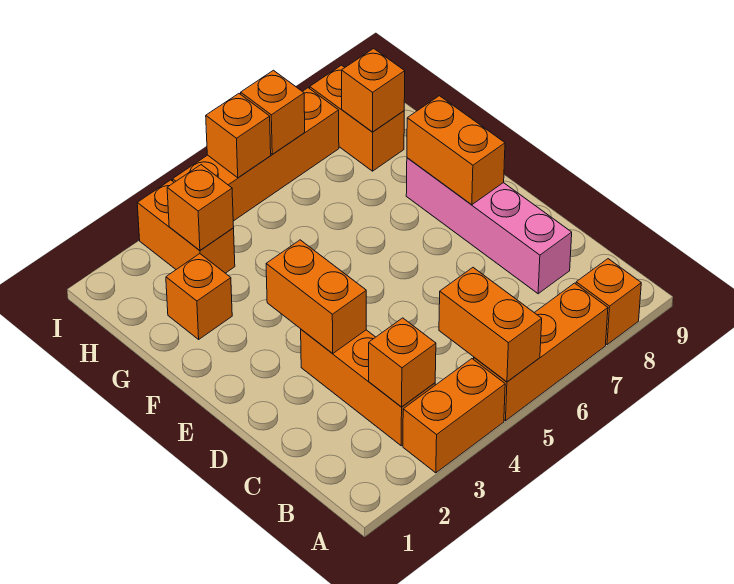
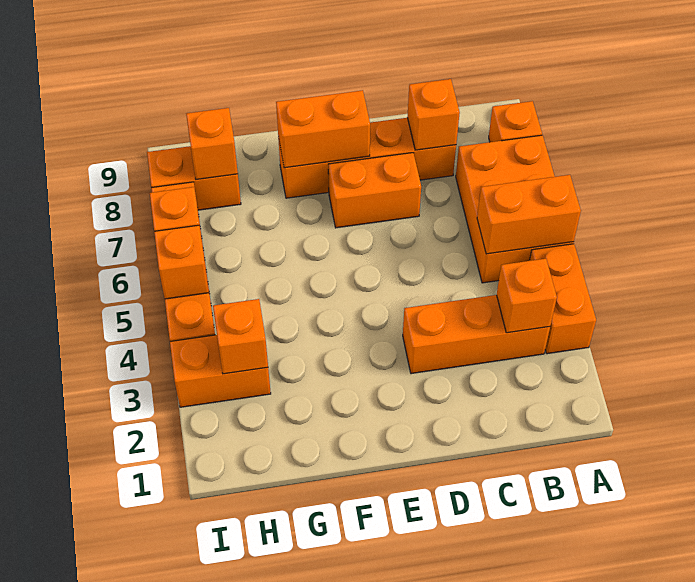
orange 1x3 brick [474,283,608,421] -> orange 2x3 brick [456,135,574,283]
pink 1x4 brick [406,158,572,294] -> orange 1x4 brick [278,118,456,198]
orange 1x2 brick [266,240,366,354] -> orange 1x2 brick moved to [328,153,421,228]
orange 1x1 brick [166,254,232,339] -> orange 1x1 brick moved to [407,79,460,150]

